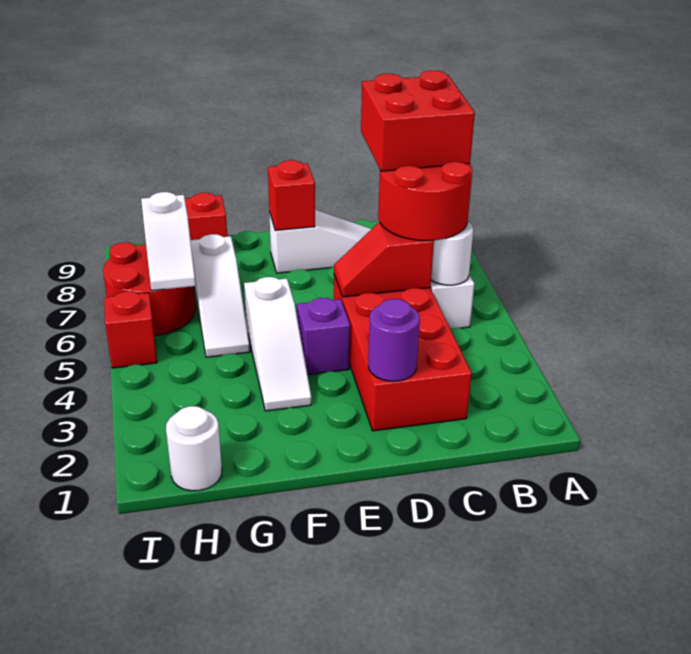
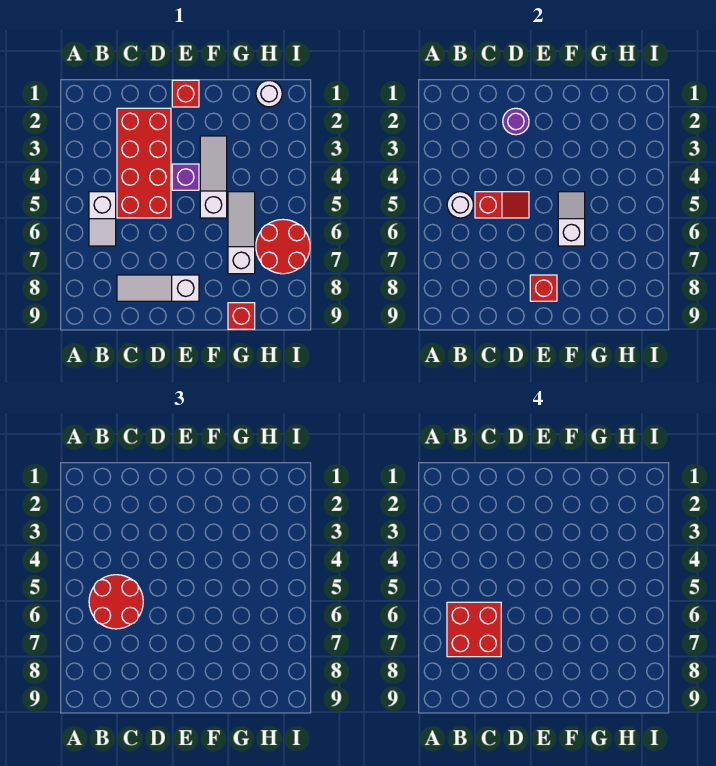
white 1x2 slope [141,192,196,291] -> white 1x2 slope moved to [558,192,585,246]
red 1x1 brick [104,291,157,368] -> red 1x1 brick moved to [172,80,199,107]

